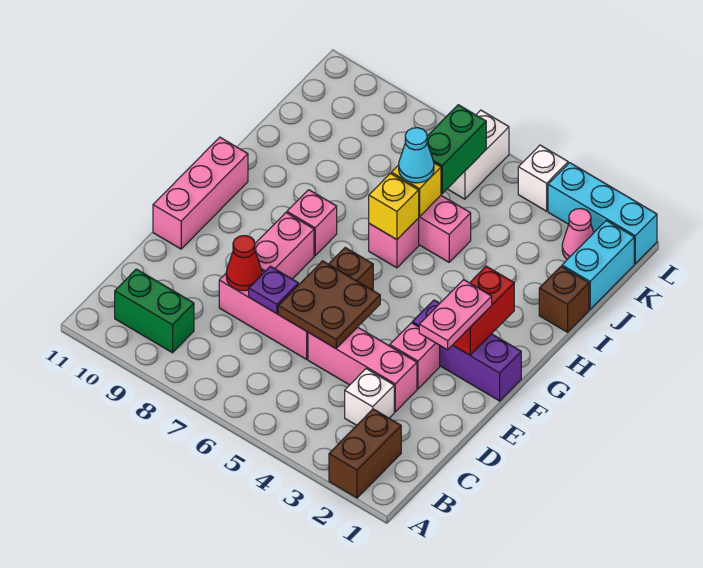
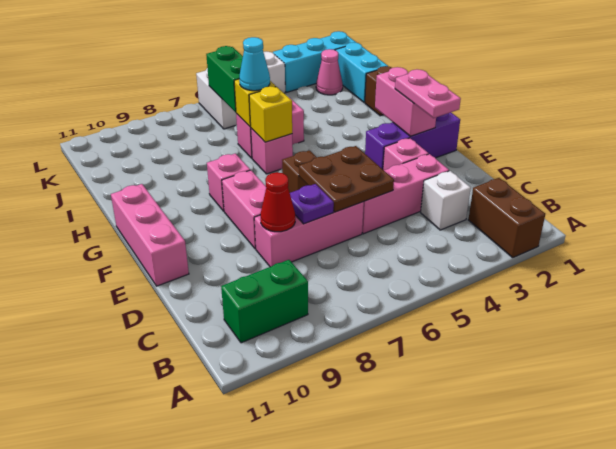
red 1x2 brick [453,266,514,355] -> pink 1x2 brick [375,67,436,136]

